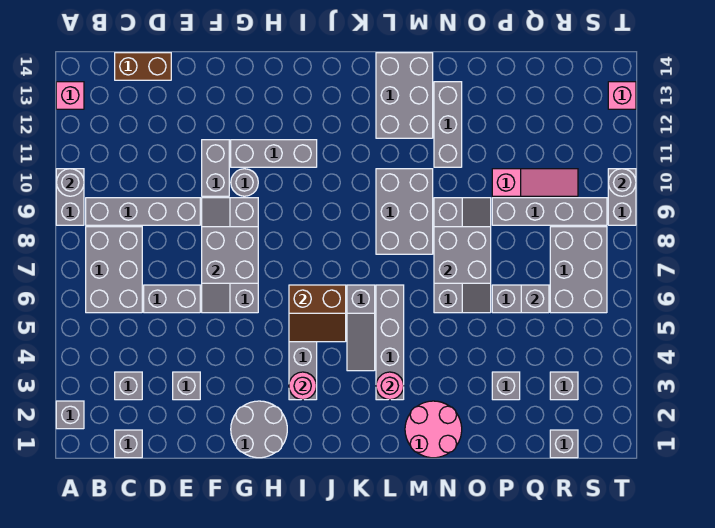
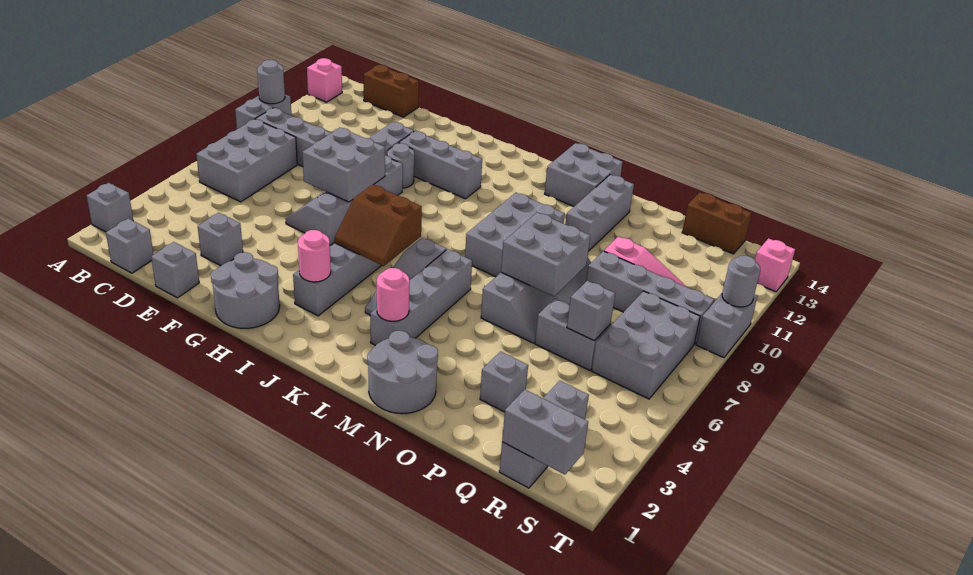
grey 1x1 brick [115,372,142,400] -> grey 1x1 brick moved to [151,242,199,298]
grey 1x2 brick [144,285,200,313] -> grey 1x2 brick moved to [502,390,588,475]
grey 2x3 brick [376,53,433,138] -> grey 2x2 brick [545,143,623,207]
pink 2x2 round brick [405,401,462,458] -> grey 2x2 round brick [367,331,438,414]
none -> brown 1x2 brick [682,192,752,254]

